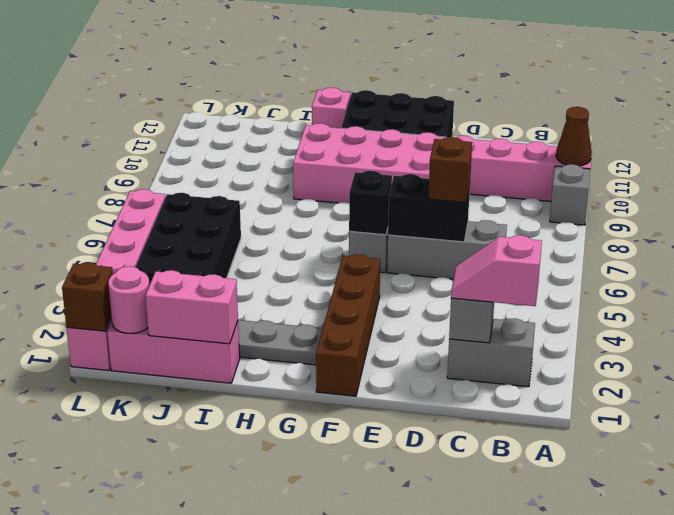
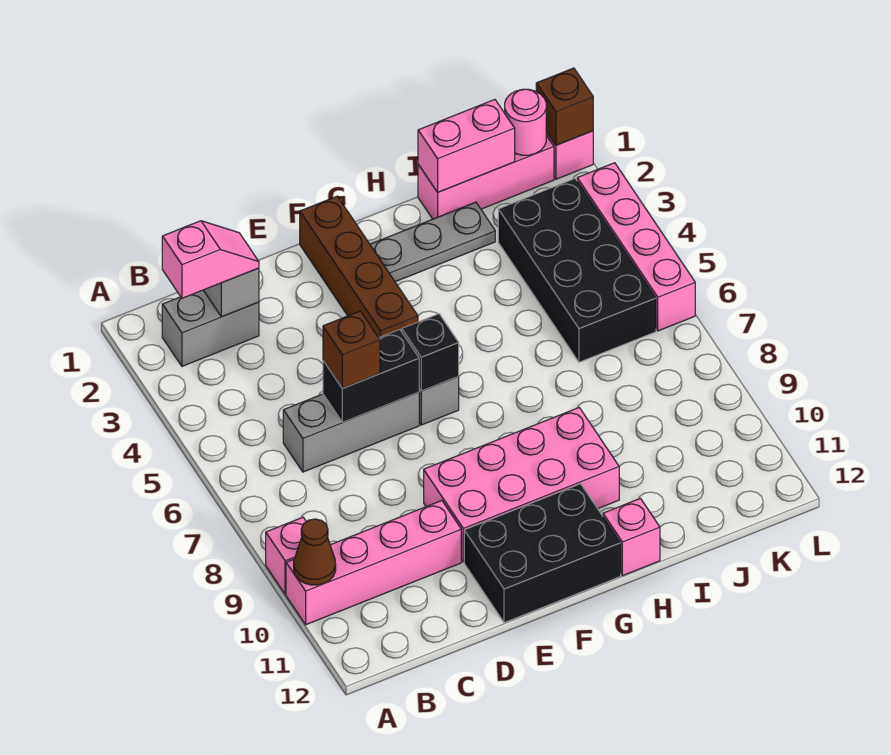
grey 1x1 brick [550,164,590,225] -> pink 1x1 brick [266,517,306,594]

